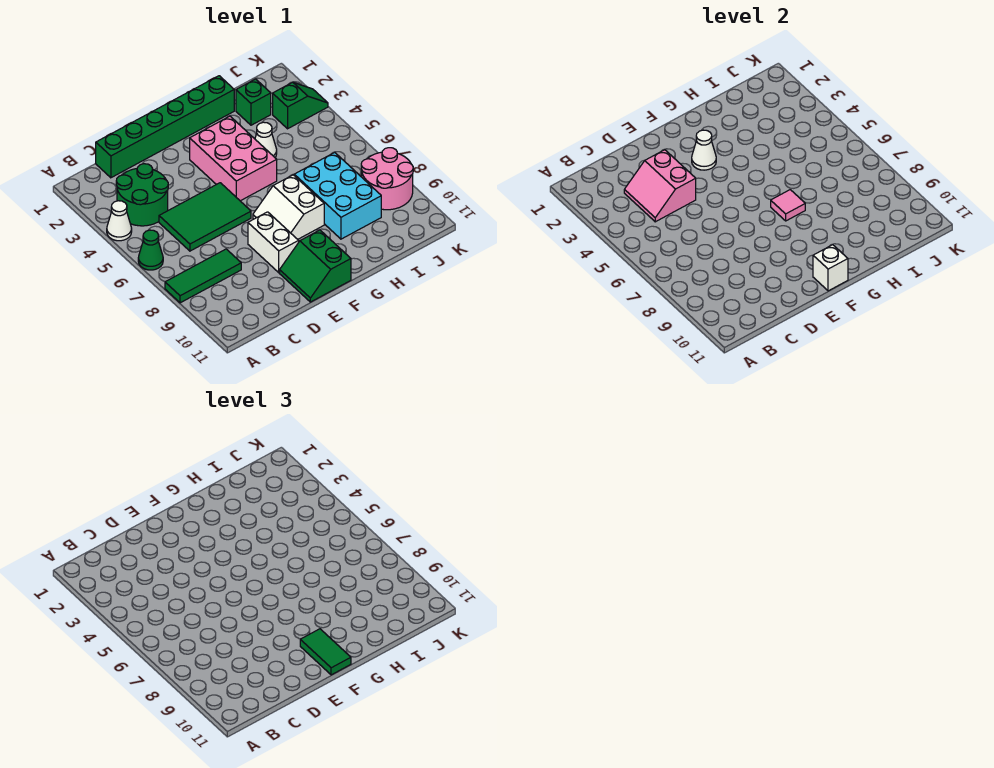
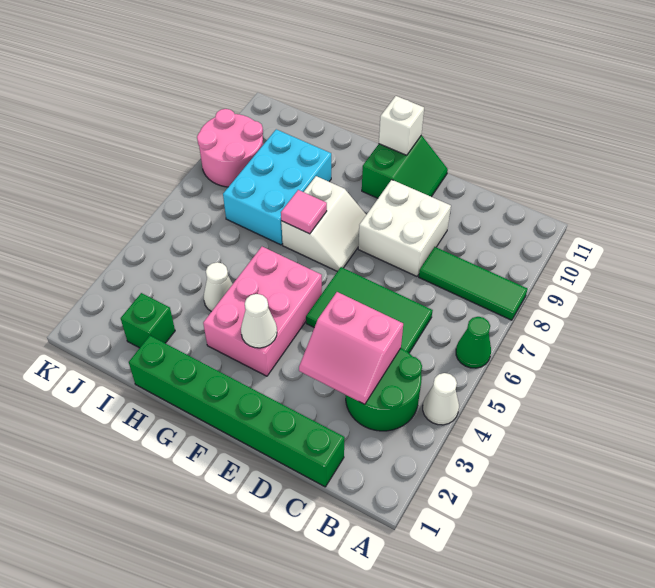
pink 2x2 slope [624,150,696,222] -> pink 2x2 slope turned to [299,292,403,404]
white 1x2 brick [248,212,299,273] -> white 2x2 brick [358,180,451,276]
green 1x2 tile [300,629,351,675] -> none
green 1x2 slope [273,82,328,129] -> none

